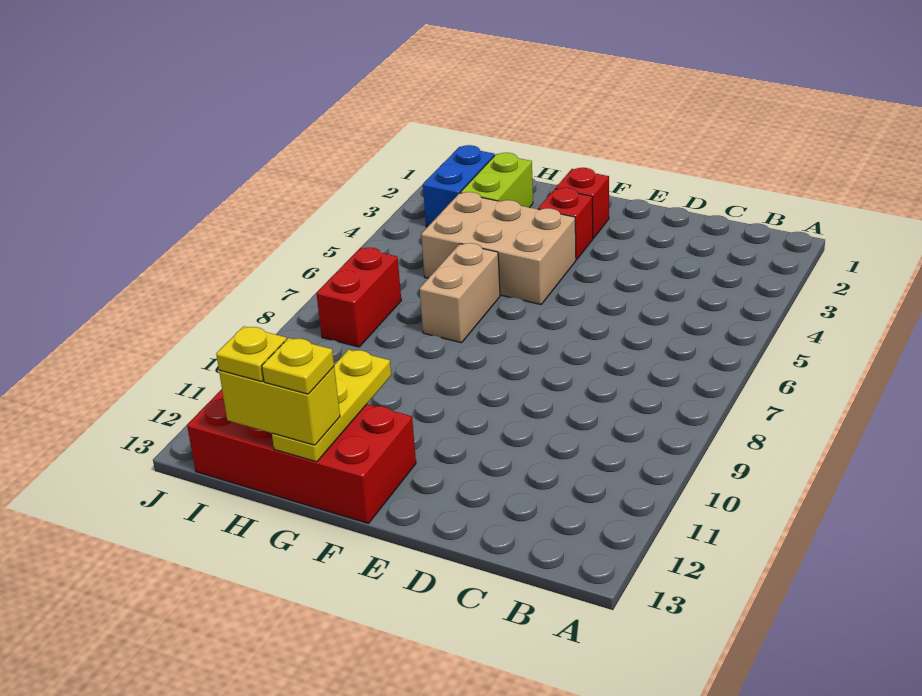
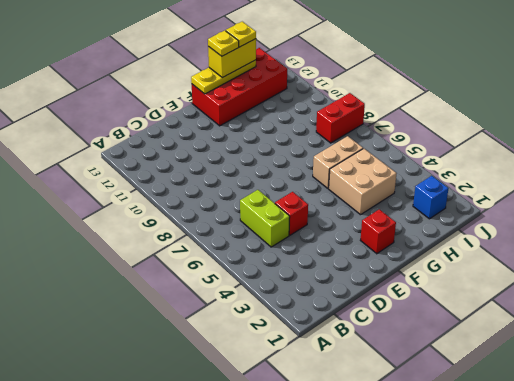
red 1x1 brick [538,188,593,260] -> red 1x1 brick moved to [275,192,308,235]
tan 2x3 brick [421,192,576,305] -> tan 2x2 brick [329,149,397,215]
tan 1x2 brick [420,243,500,343] -> tan 1x2 brick turned to [313,136,363,188]
yellow 1x3 plate [272,350,391,462] -> yellow 1x3 plate turned to [191,60,256,94]
lime 1x2 brick [461,153,533,208] -> lime 1x2 brick moved to [240,190,290,247]
blue 1x2 brick [423,145,495,227] -> blue 1x1 brick [413,176,448,219]
red 1x2 brick [316,248,401,347] -> red 1x2 brick turned to [316,93,365,143]

